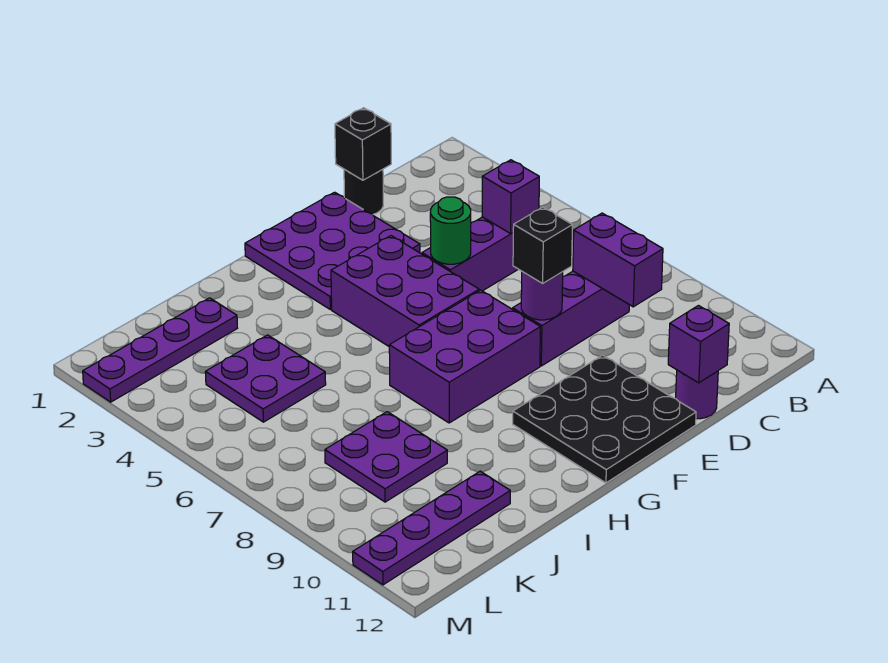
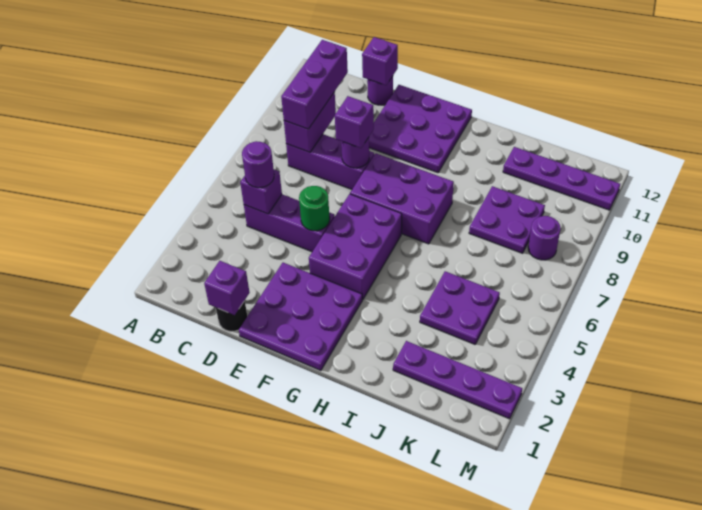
none -> purple 1x1 round brick [242,141,274,188]
none -> purple 1x3 brick [281,40,348,129]
black 1x1 brick [335,108,391,180] -> purple 1x1 brick [204,261,250,315]
black 1x1 brick [513,207,572,283] -> purple 1x1 brick [335,96,374,148]
black 3x3 plate [513,355,696,483] -> purple 3x3 plate [369,85,472,173]
none -> purple 1x1 round brick [528,216,561,260]

